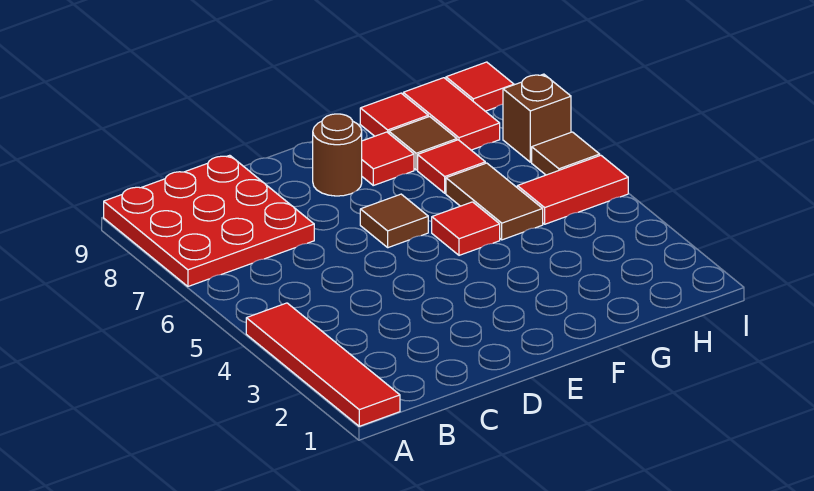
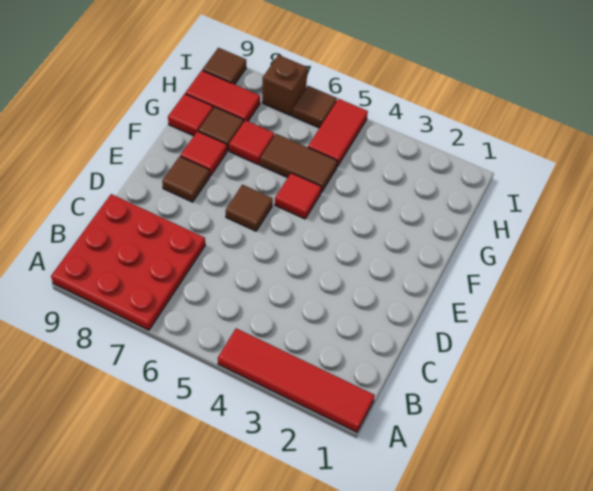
brown 1x1 round brick [313,114,362,196] -> brown 1x1 tile [162,156,210,202]
red 1x1 tile [446,62,514,111] -> brown 1x1 tile [203,48,246,84]

